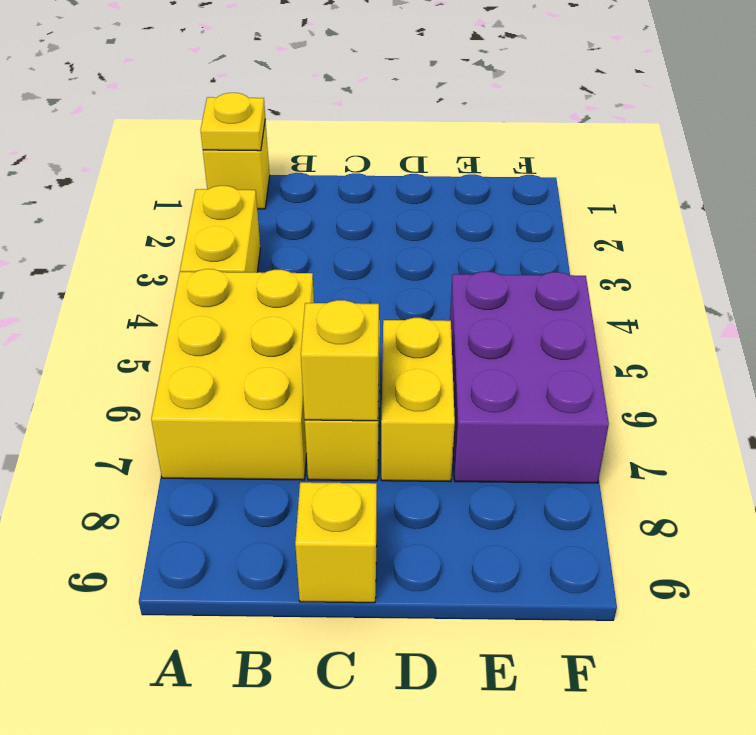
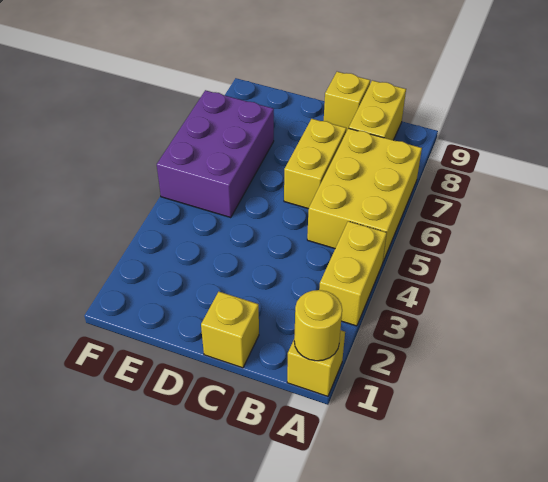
yellow 1x1 plate [200,93,265,151] -> yellow 1x1 round brick [294,290,342,361]
yellow 1x1 brick [301,300,379,421] -> yellow 1x1 brick moved to [201,292,259,368]
yellow 1x2 brick [381,318,455,482] -> yellow 1x2 brick moved to [349,80,406,140]

